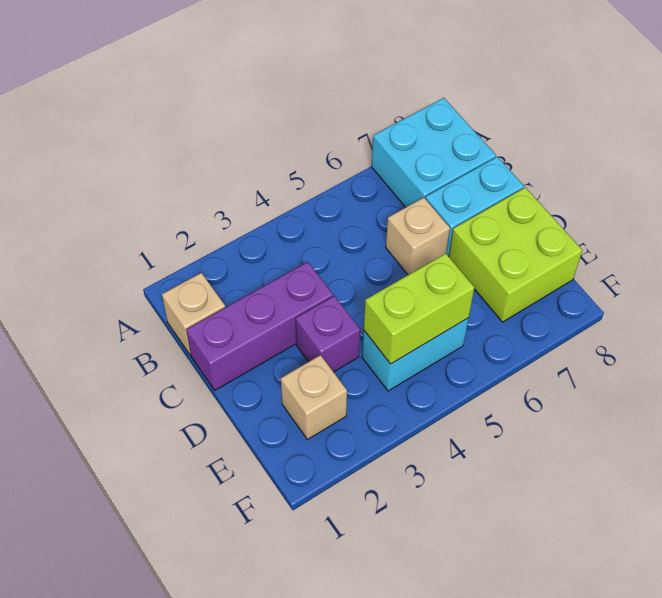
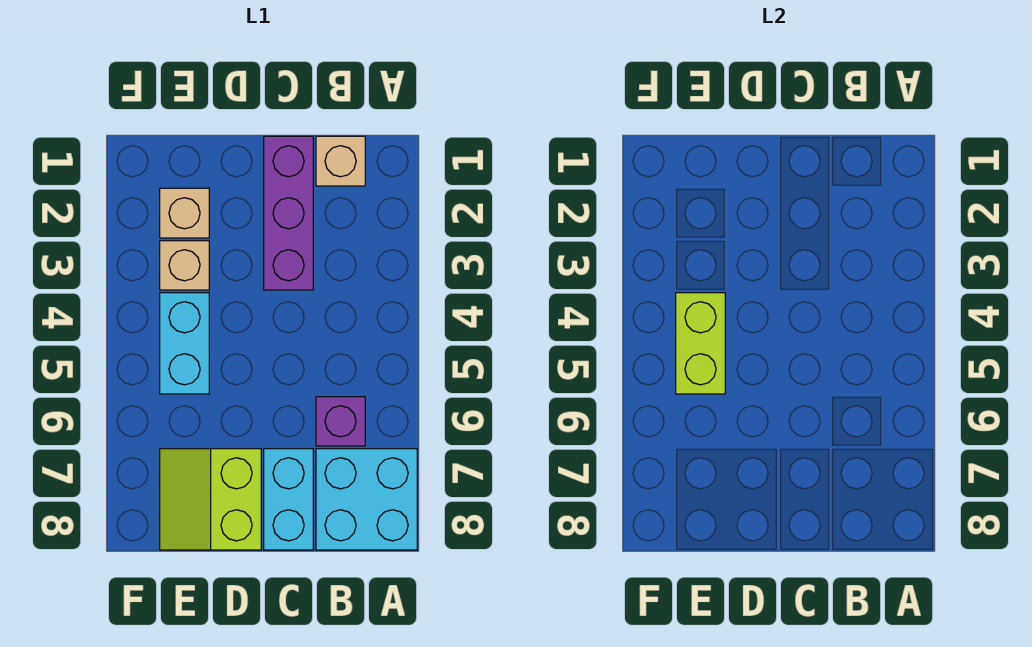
tan 1x1 brick [386,198,450,275] -> tan 1x1 brick moved to [160,241,209,290]
purple 1x1 brick [296,296,360,372] -> purple 1x1 brick moved to [316,397,365,446]
lime 2x2 brick [449,187,582,322] -> lime 2x2 slope [160,449,261,550]

